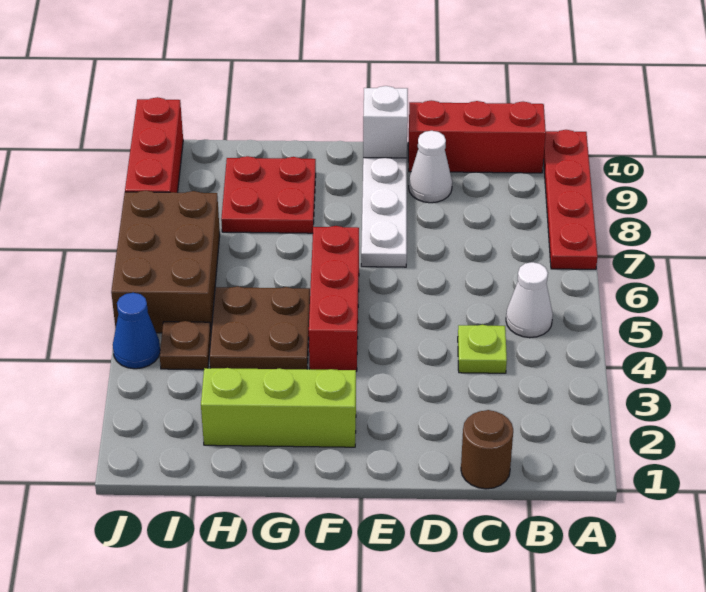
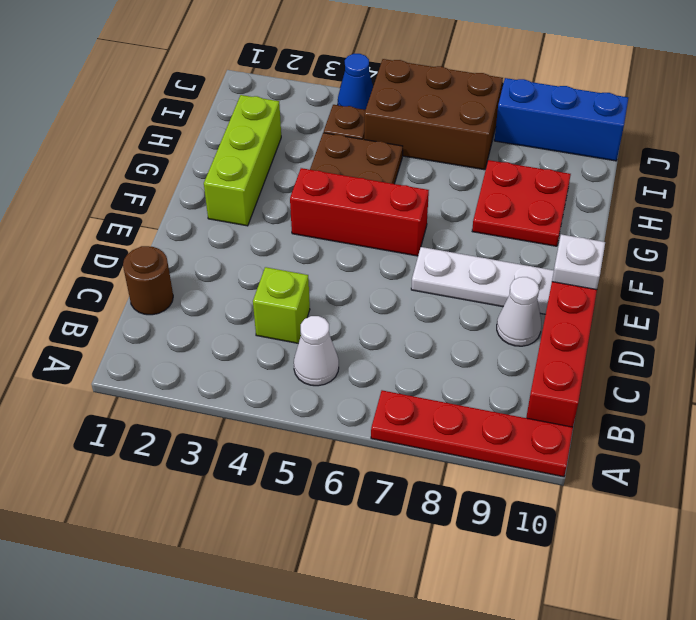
lime 1x1 plate [458,325,507,373] -> lime 1x1 brick [253,267,310,343]
red 1x3 brick [125,97,183,193] -> blue 1x3 brick [494,78,628,161]

